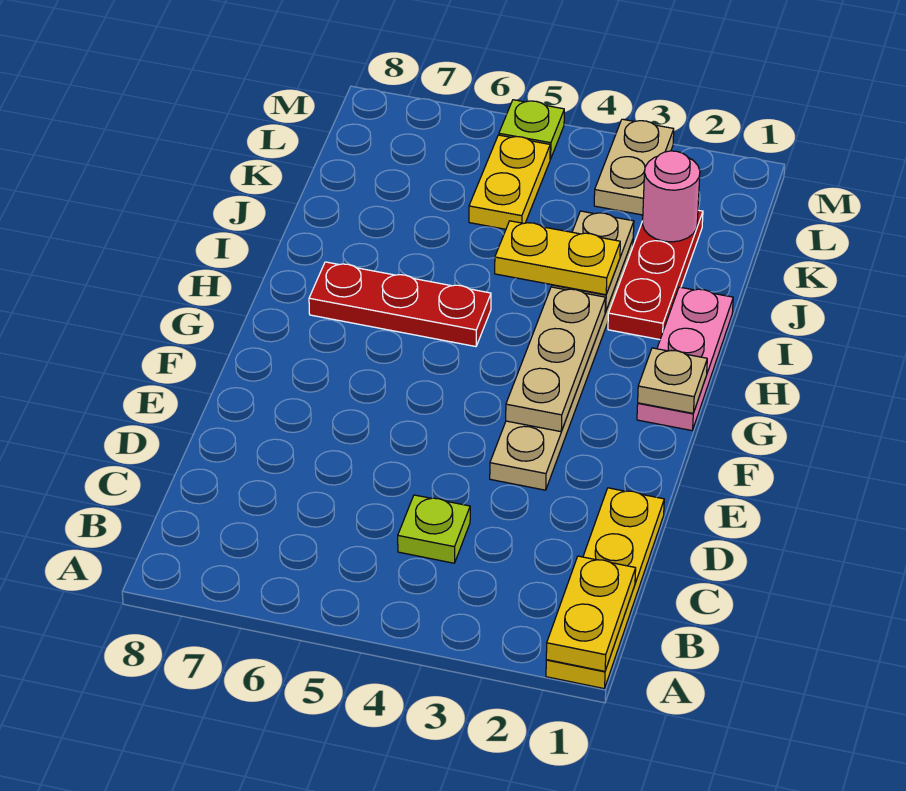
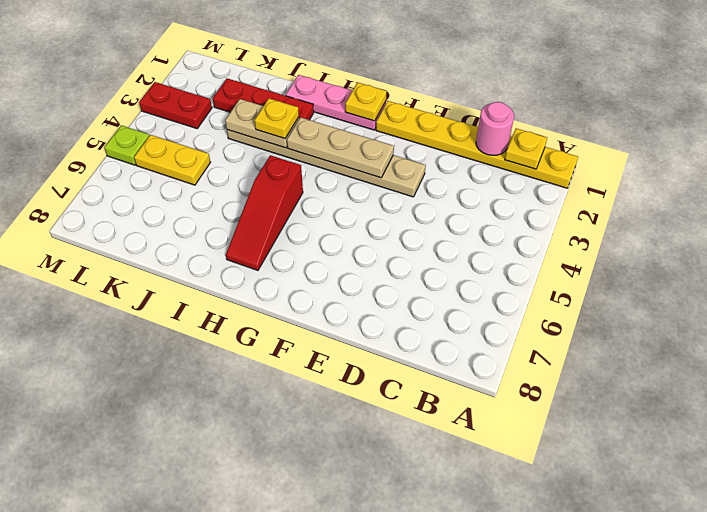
yellow 1x4 plate [546,488,664,688] -> yellow 1x6 plate [376,101,578,188]
yellow 1x2 plate [546,556,636,671] -> yellow 1x1 plate [505,128,547,169]
lime 1x1 plate [398,495,470,563] -> none
tan 1x1 plate [638,348,707,413] -> yellow 1x1 plate [345,83,387,121]
red 1x3 plate [309,262,491,347] -> red 1x3 slope [226,155,303,270]
yellow 1x2 plate [495,221,620,295] -> yellow 1x1 plate [254,98,299,138]
pink 1x1 round brick [643,151,700,242] -> pink 1x1 round brick moved to [476,102,514,155]
tan 1x2 plate [594,119,674,215] -> red 1x2 plate [139,82,212,129]

